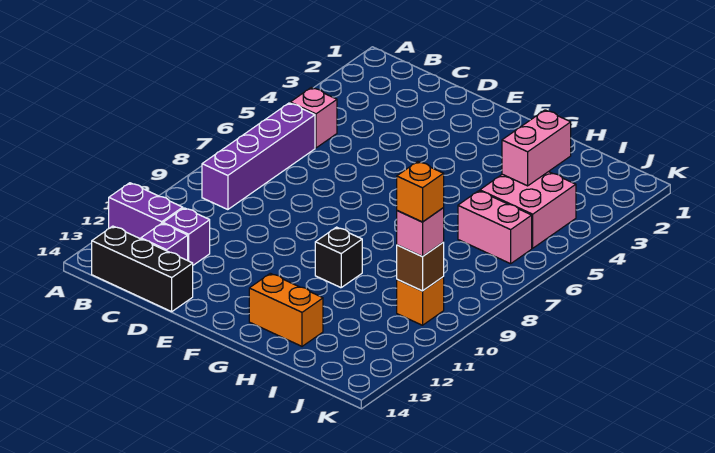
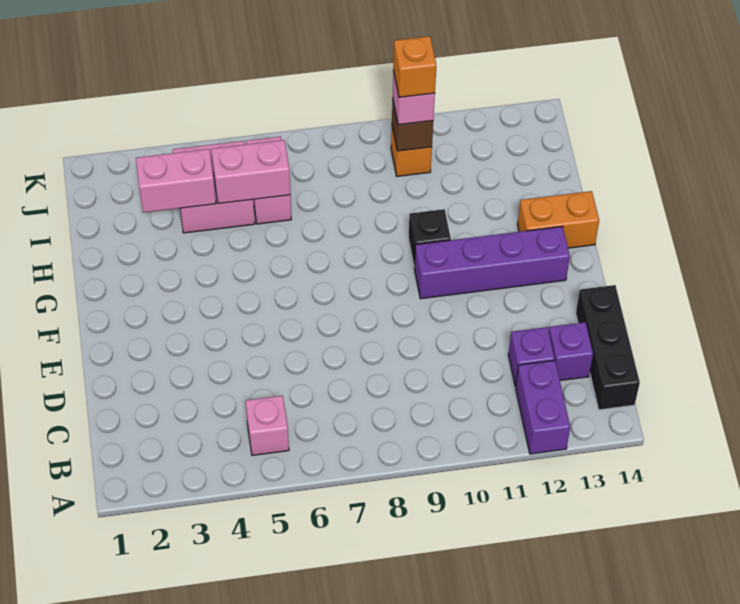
purple 1x4 brick [202,103,315,210] -> purple 1x4 brick moved to [414,226,570,299]
orange 1x2 brick [249,273,323,346] -> orange 1x2 brick turned to [518,191,599,248]
none -> pink 1x2 brick [211,140,290,204]

